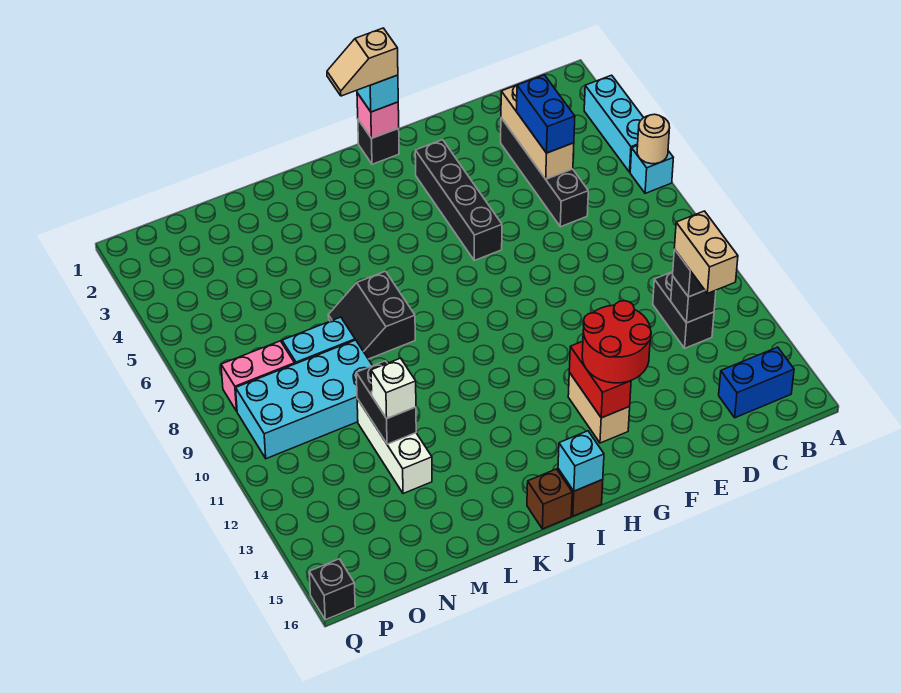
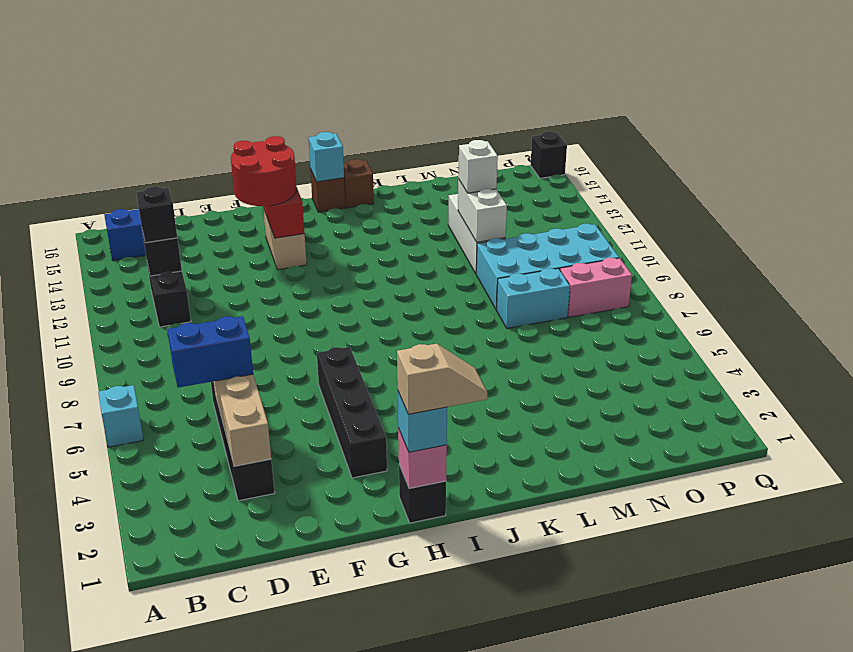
cyan 1x3 brick [584,75,644,172] -> none
tan 1x1 round brick [637,114,670,164] -> none
tan 1x2 brick [674,211,738,293] -> none
blue 1x2 brick [517,75,575,153] -> blue 1x2 brick turned to [167,316,253,388]
black 2x2 slope [328,271,415,359] -> none
black 1x2 brick [356,361,416,444] -> white 1x2 brick [458,179,507,242]

